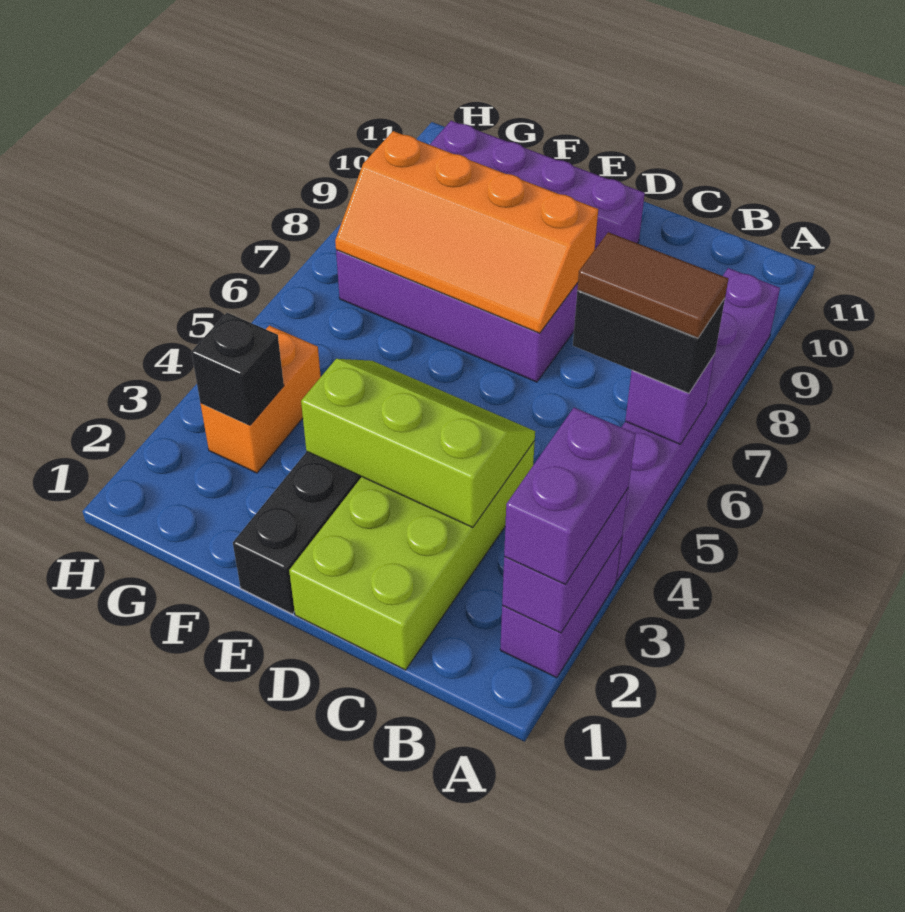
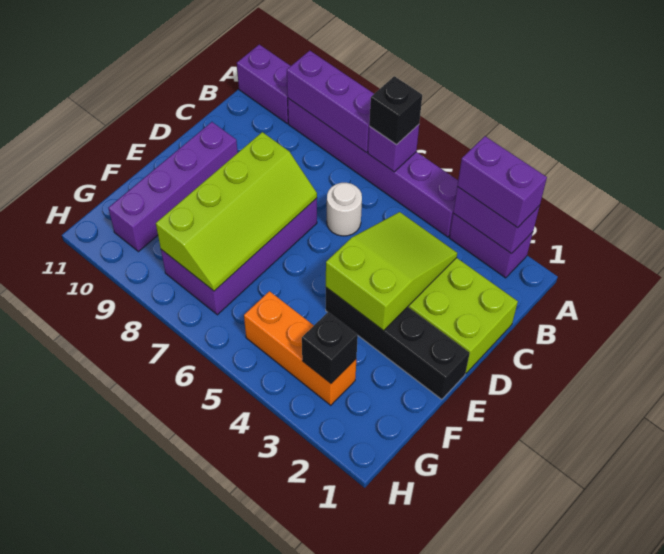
black 1x2 brick [573,290,725,393] -> black 1x1 brick [369,76,422,145]
brown 1x2 tile [577,232,728,338] -> none
none -> purple 1x3 brick [287,51,374,153]
none -> purple 1x2 brick [237,45,290,123]
lime 2x3 slope [301,359,535,528] -> lime 2x3 slope turned to [326,212,457,331]
none -> white 1x1 round brick [327,183,362,236]
orange 2x4 slope [335,131,598,333] -> lime 2x4 slope [156,132,317,291]
orange 1x2 brick [200,325,321,473] -> orange 1x3 brick [244,291,356,405]

